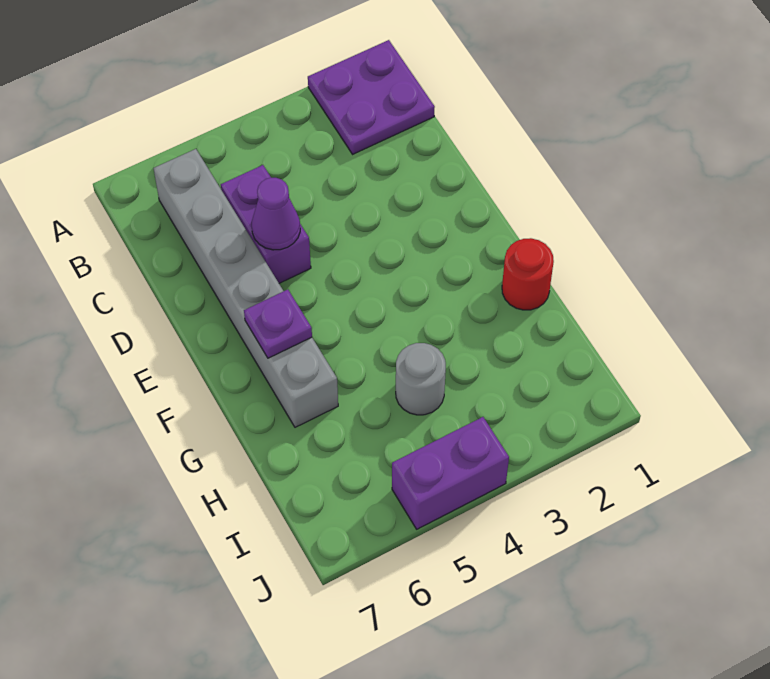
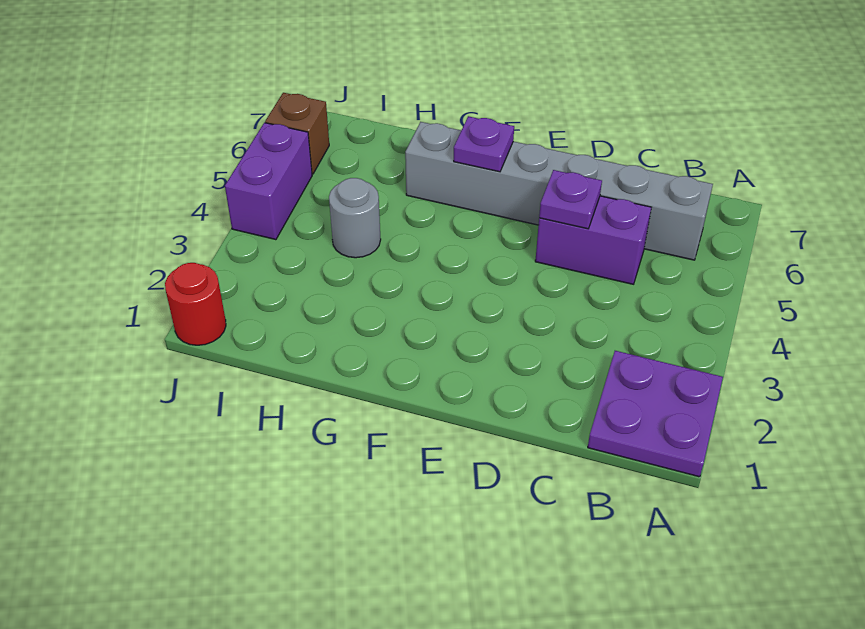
purple 1x1 cone [252,178,300,250] -> purple 1x1 plate [539,170,602,229]
red 1x1 round brick [502,238,554,310] -> red 1x1 round brick moved to [165,263,226,345]
none -> brown 1x1 brick [265,93,329,174]

